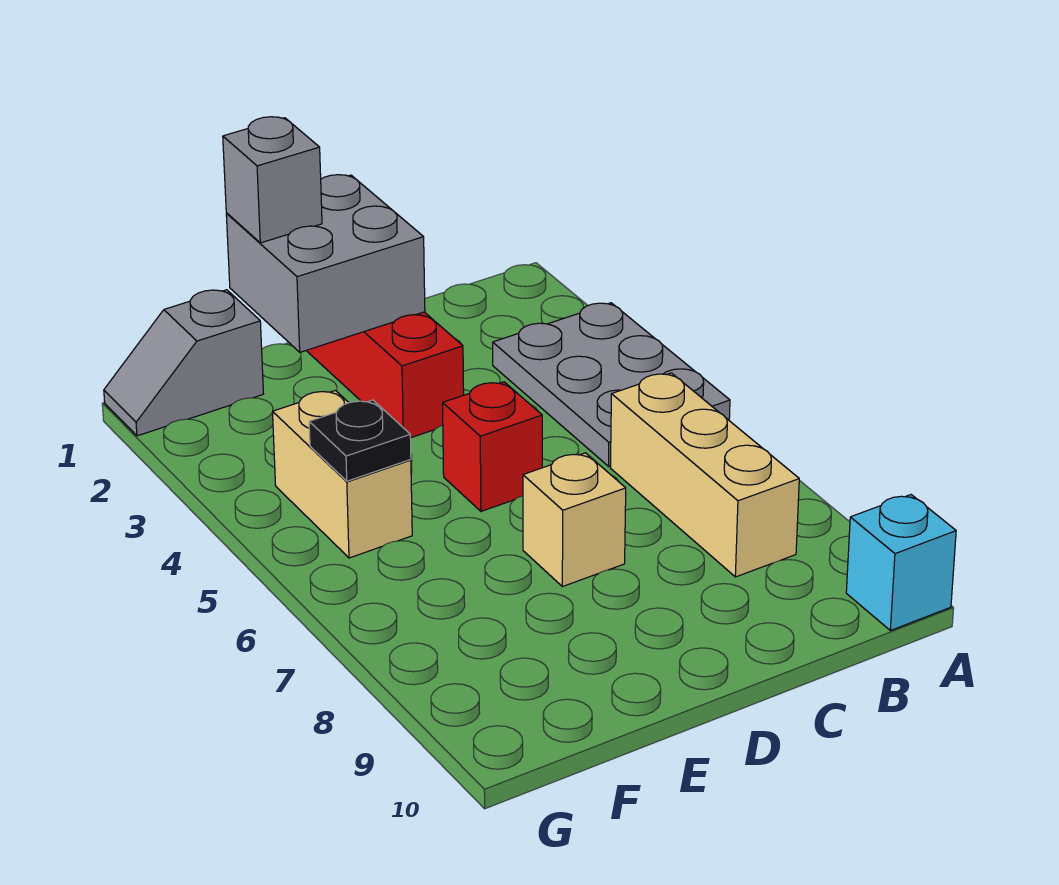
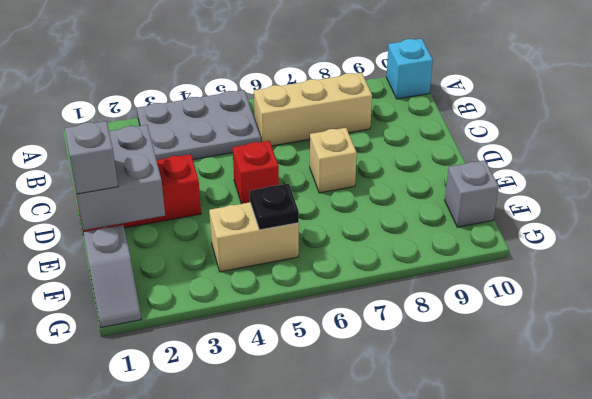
none -> grey 1x1 brick [445,160,499,227]

